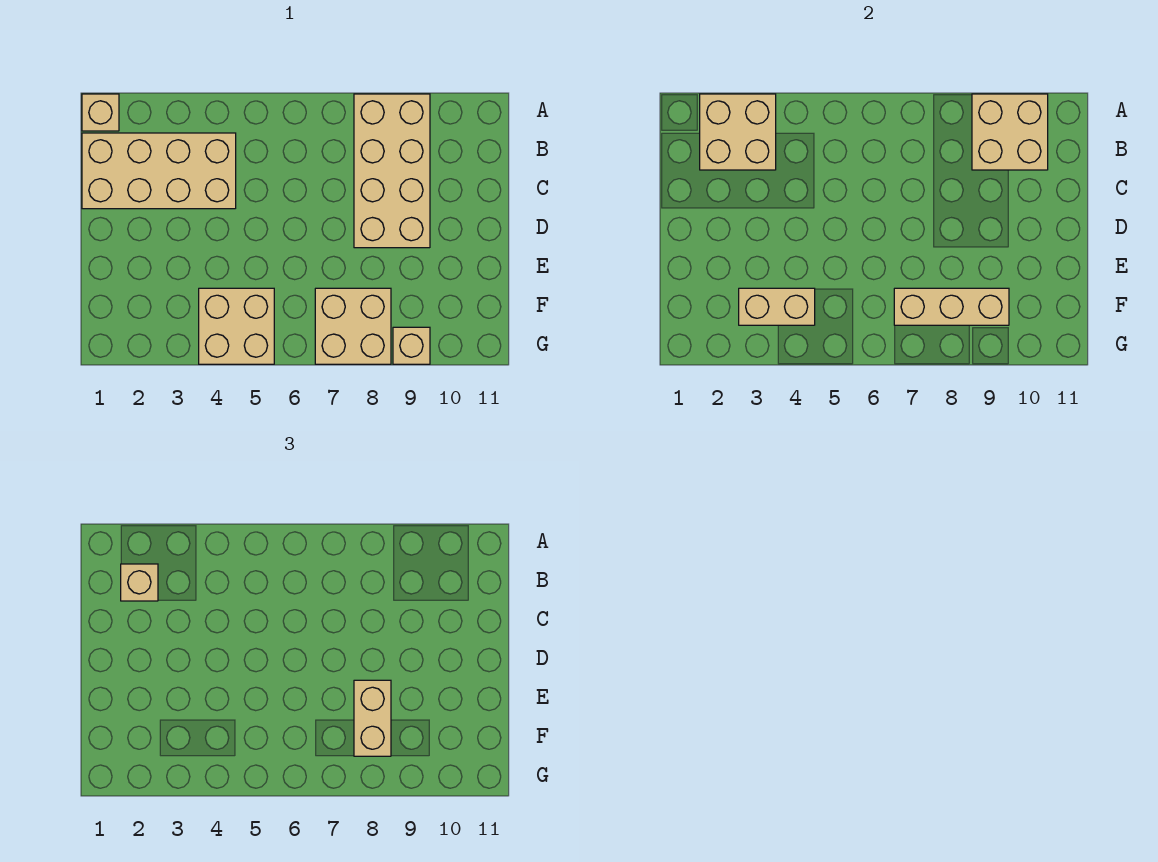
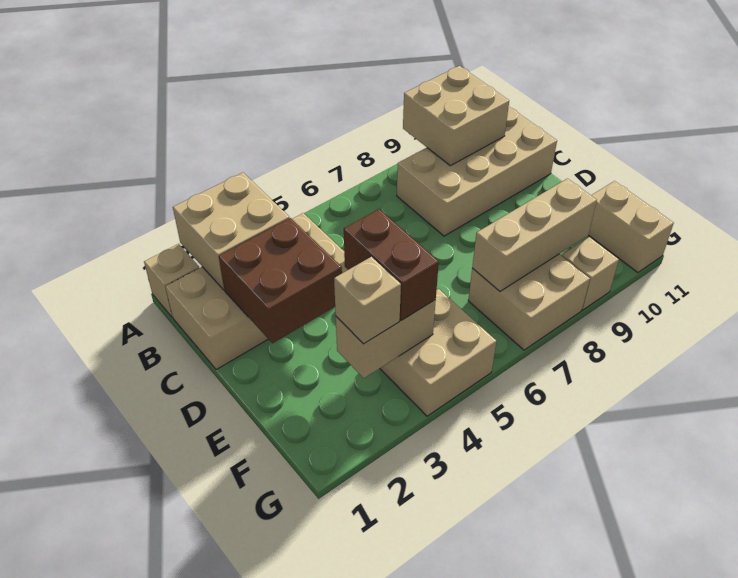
tan 2x4 brick [354,94,430,248] -> tan 2x4 brick turned to [397,107,557,236]
tan 1x1 brick [121,564,158,601] -> tan 1x1 brick moved to [334,257,401,344]
none -> brown 2x2 brick [219,218,342,343]
none -> brown 1x2 brick [344,209,439,320]
tan 1x2 brick [354,680,391,756] -> tan 1x2 brick moved to [588,181,674,272]

